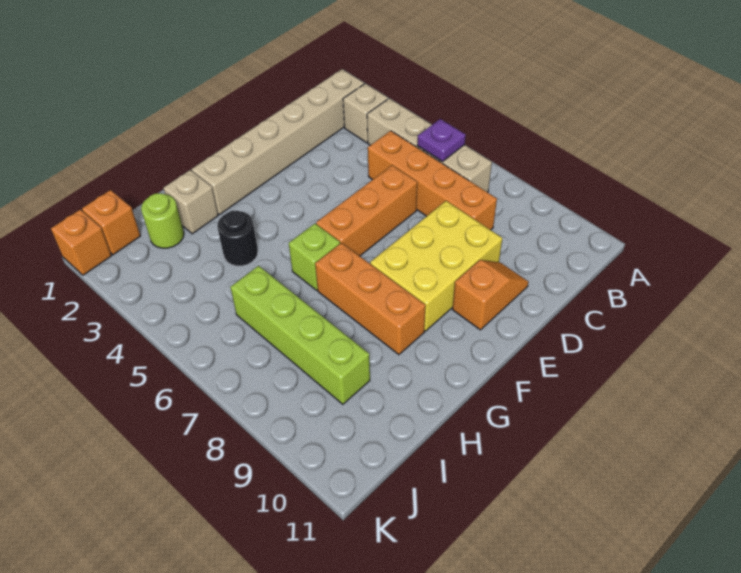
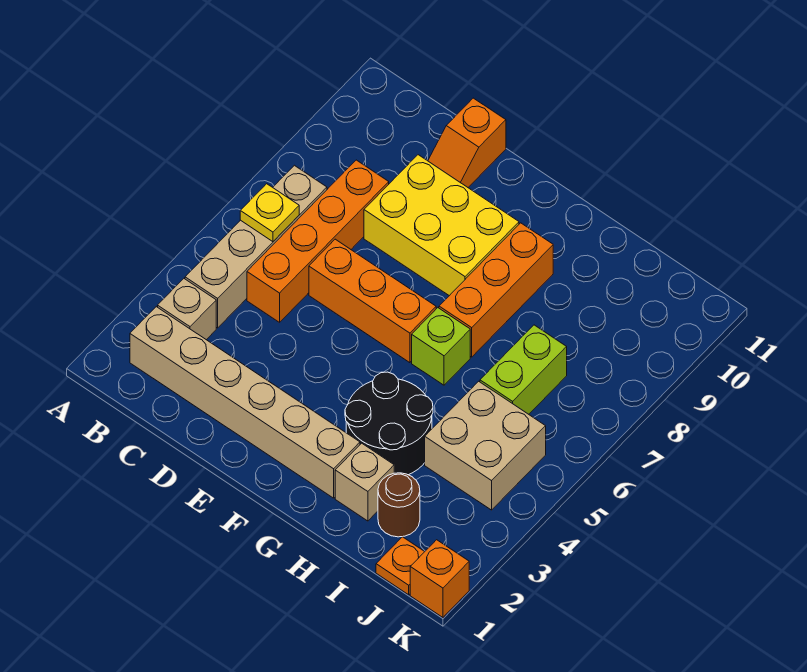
purple 1x1 plate [417,119,466,162] -> yellow 1x1 plate [240,184,299,242]
orange 1x2 slope [452,260,528,330] -> orange 1x2 slope turned to [428,98,506,187]
black 1x1 round brick [217,211,258,266] -> black 2x2 round brick [345,372,433,475]
lime 1x1 round brick [141,193,184,248] -> brown 1x1 round brick [378,473,420,537]
none -> tan 2x2 brick [425,381,546,510]
lime 1x4 brick [230,266,370,404] -> lime 1x2 brick [480,325,567,414]
orange 1x1 brick [82,190,141,255] -> orange 1x1 plate [376,537,425,595]

